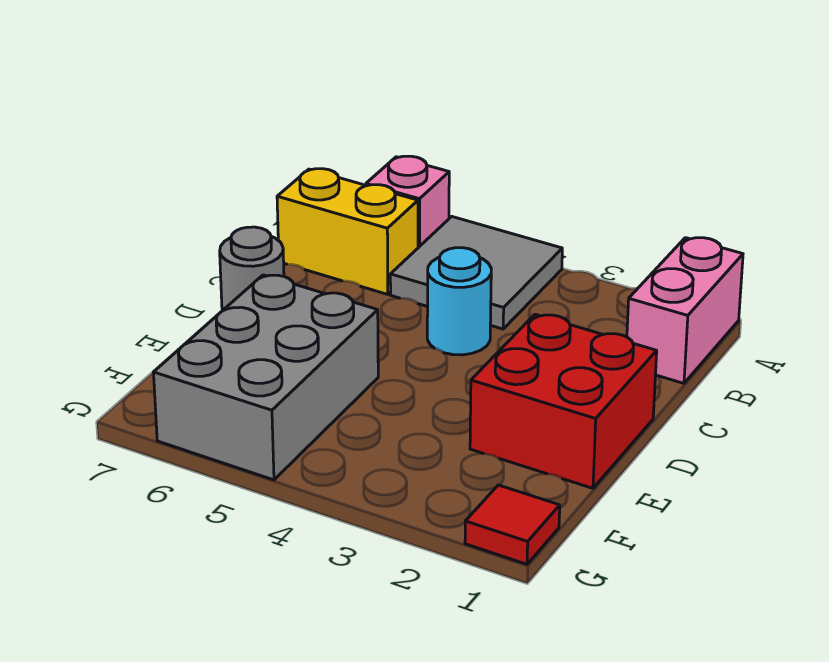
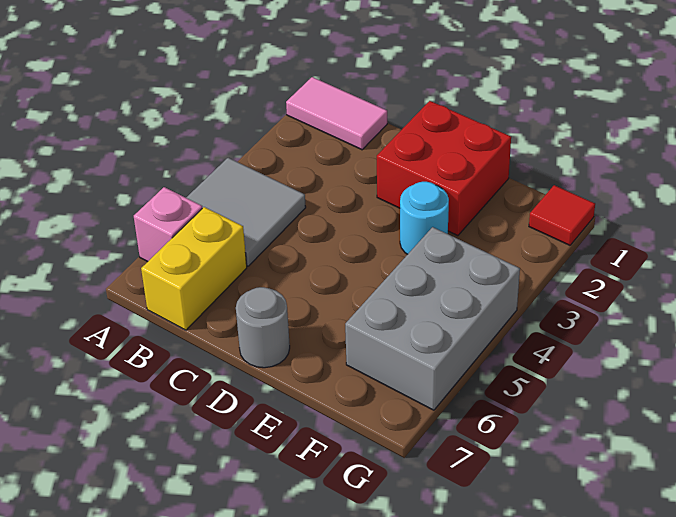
pink 1x2 brick [627,238,743,383] -> pink 1x2 tile [286,77,387,150]
cyan 1x1 round brick [427,248,491,355] -> cyan 1x1 round brick moved to [400,182,449,254]
grey 2x3 brick [153,275,378,480] -> grey 2x3 brick turned to [345,227,520,410]

